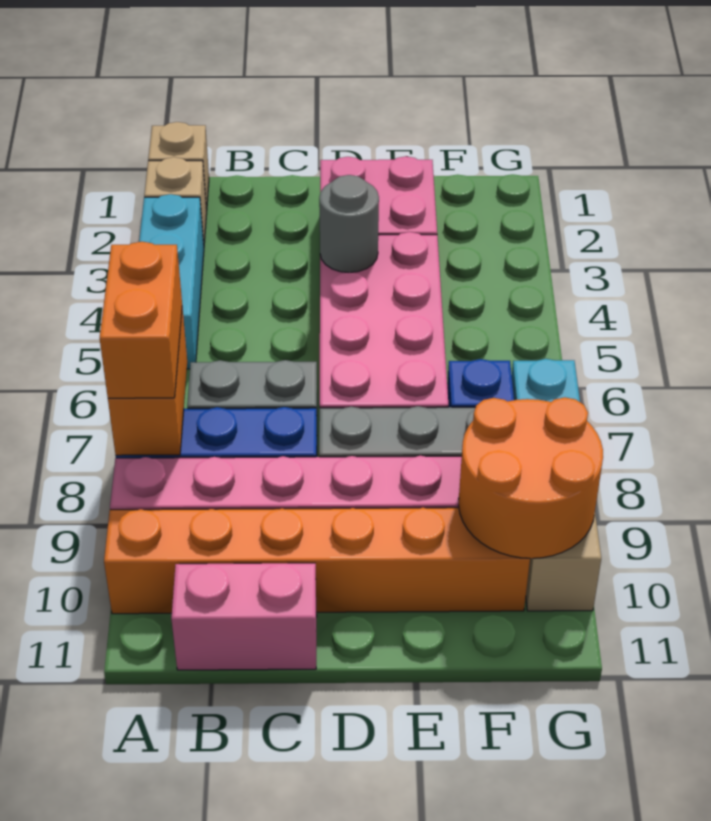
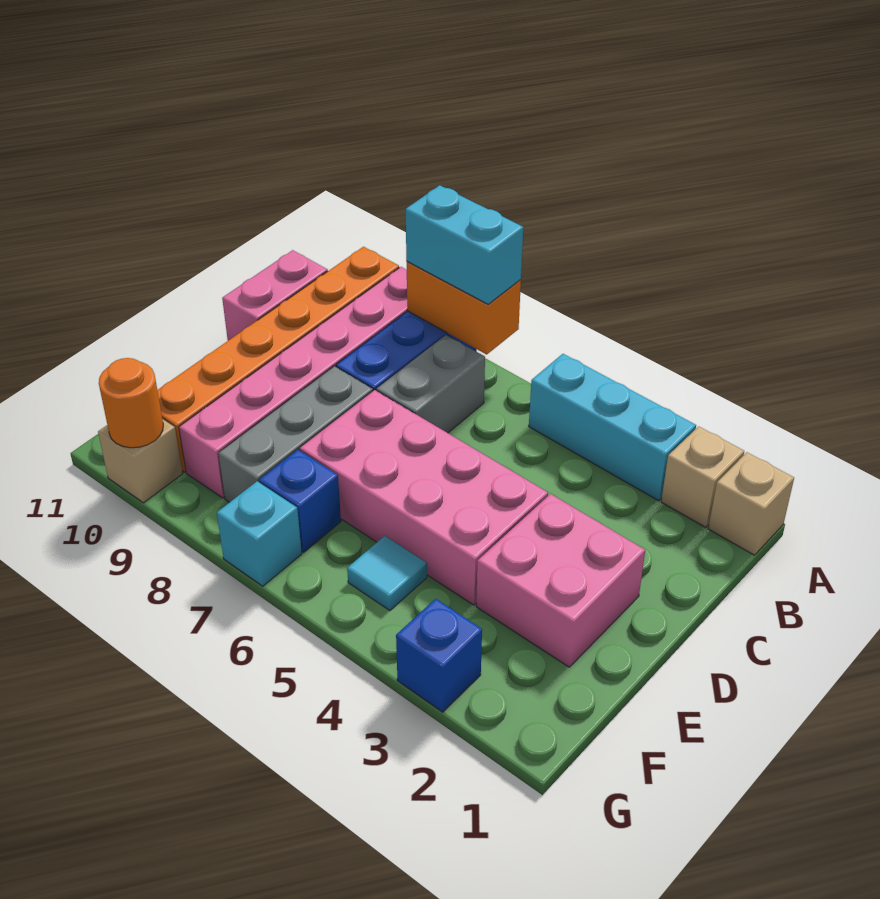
orange 1x2 brick [100,242,182,398] -> cyan 1x2 brick [406,185,523,304]
grey 1x1 round brick [319,175,379,273] -> none
none -> cyan 1x1 tile [347,536,427,611]
orange 2x2 round brick [459,397,603,558] -> orange 1x1 round brick [99,358,163,448]
none -> blue 1x1 brick [396,599,482,712]

